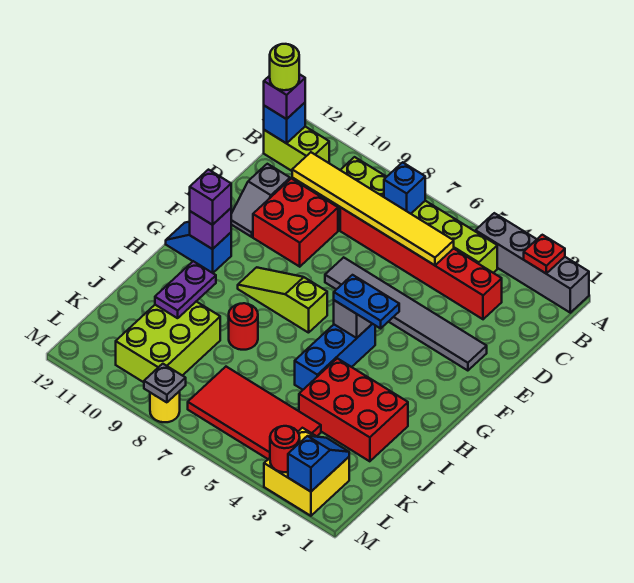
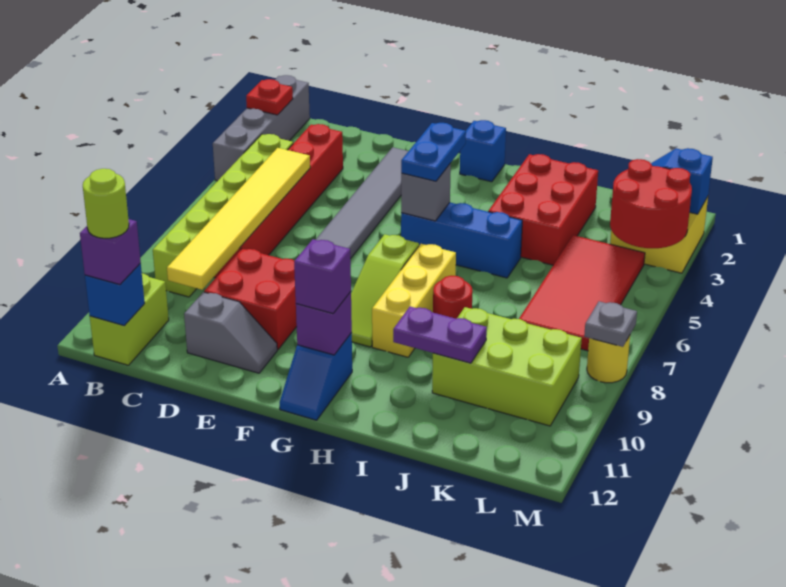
blue 1x1 brick [384,162,425,214] -> blue 1x1 brick moved to [460,120,506,182]
none -> yellow 1x3 brick [372,244,456,357]
red 1x1 round brick [270,426,300,472] -> red 2x2 round brick [610,159,692,248]

